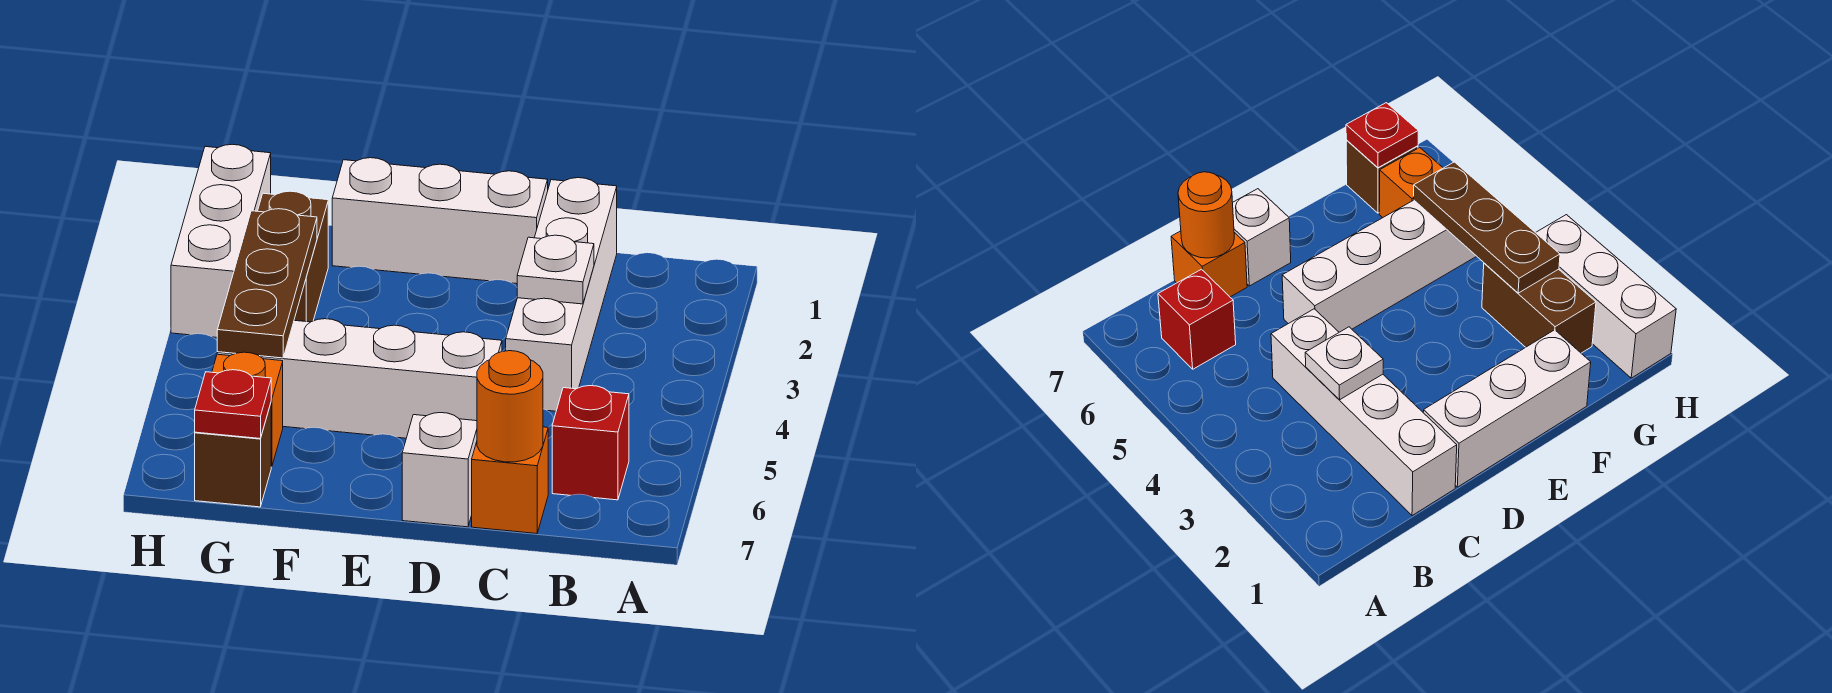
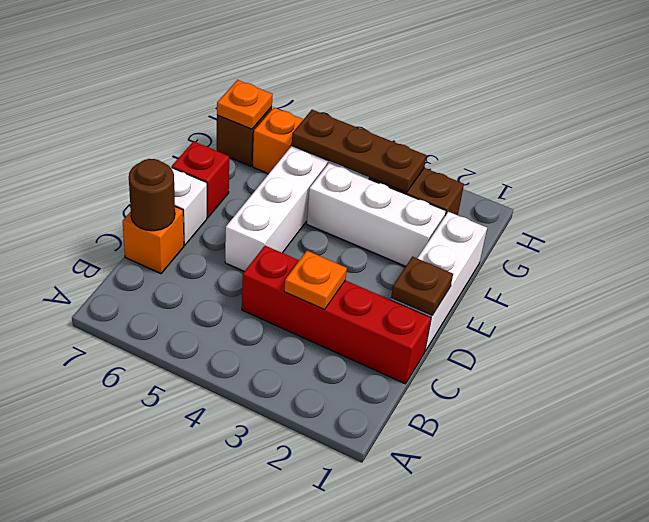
red 1x1 brick [552,386,629,500] -> red 1x1 brick moved to [172,141,229,218]
white 1x4 brick [506,178,617,411] -> red 1x4 brick [242,246,431,384]
white 1x1 plate [517,235,594,304] -> orange 1x1 plate [284,251,347,309]
orange 1x1 round brick [477,351,543,462] -> brown 1x1 round brick [129,159,175,231]
none -> brown 1x1 plate [391,257,453,315]
red 1x1 plate [195,370,271,439] -> orange 1x1 plate [217,80,273,129]
white 1x3 brick [171,144,271,337] -> white 1x3 brick moved to [307,163,446,266]

